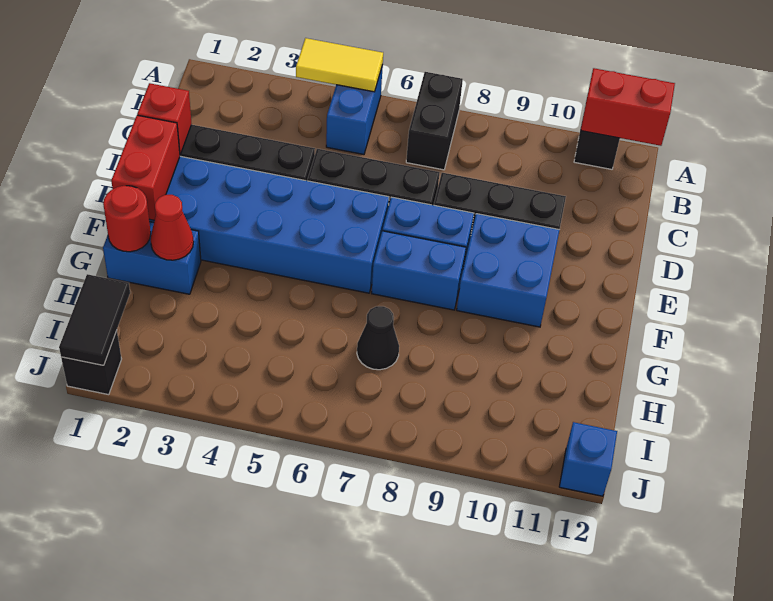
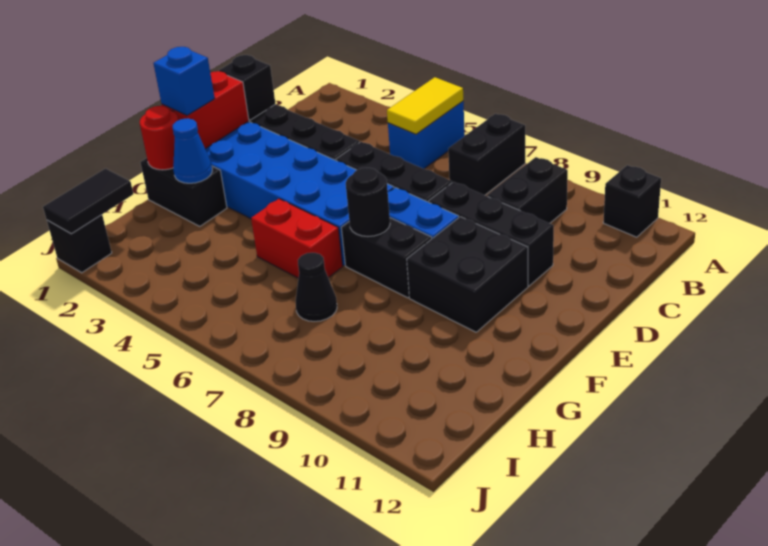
yellow 1x2 tile [296,38,383,92] -> yellow 1x2 tile turned to [387,77,463,134]
red 1x2 brick [581,68,675,146] -> red 1x2 brick moved to [251,199,343,278]
none -> black 1x2 brick [488,157,568,223]
red 1x1 brick [137,83,192,154] -> black 1x1 brick [219,55,275,120]
blue 2x2 brick [457,214,559,327] -> black 2x2 brick [407,217,528,332]
blue 1x2 brick [372,231,466,310] -> black 1x2 brick [341,218,432,298]
none -> black 1x1 round brick [346,168,390,236]
blue 1x2 brick [103,221,201,294] -> black 1x2 brick [140,158,227,226]
red 1x1 cone [150,195,194,260] -> blue 1x1 cone [173,118,212,183]
blue 1x1 brick [559,422,617,496] -> blue 1x1 brick moved to [153,47,215,116]

